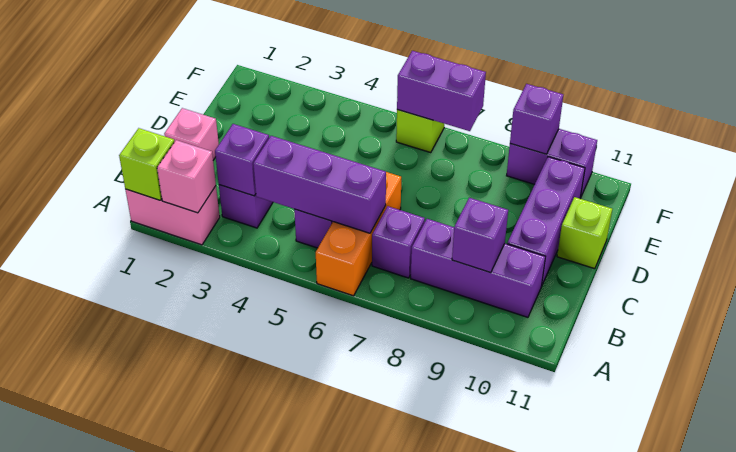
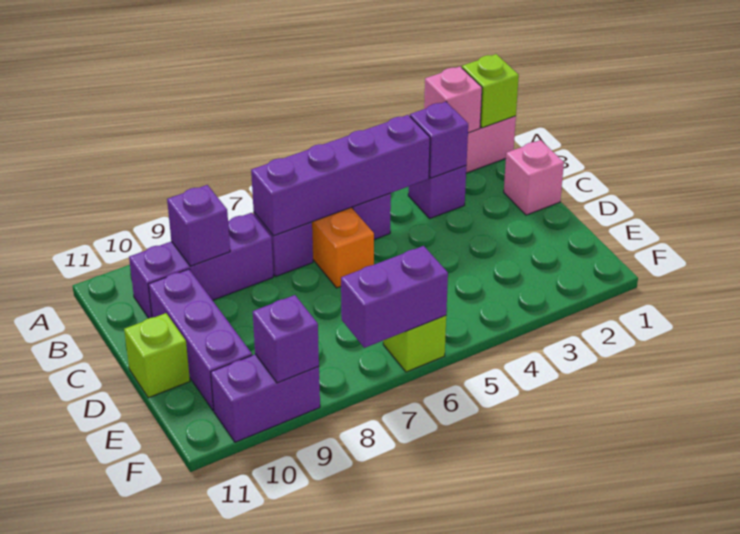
purple 1x3 brick [253,136,386,233] -> purple 1x4 brick [251,115,430,236]

